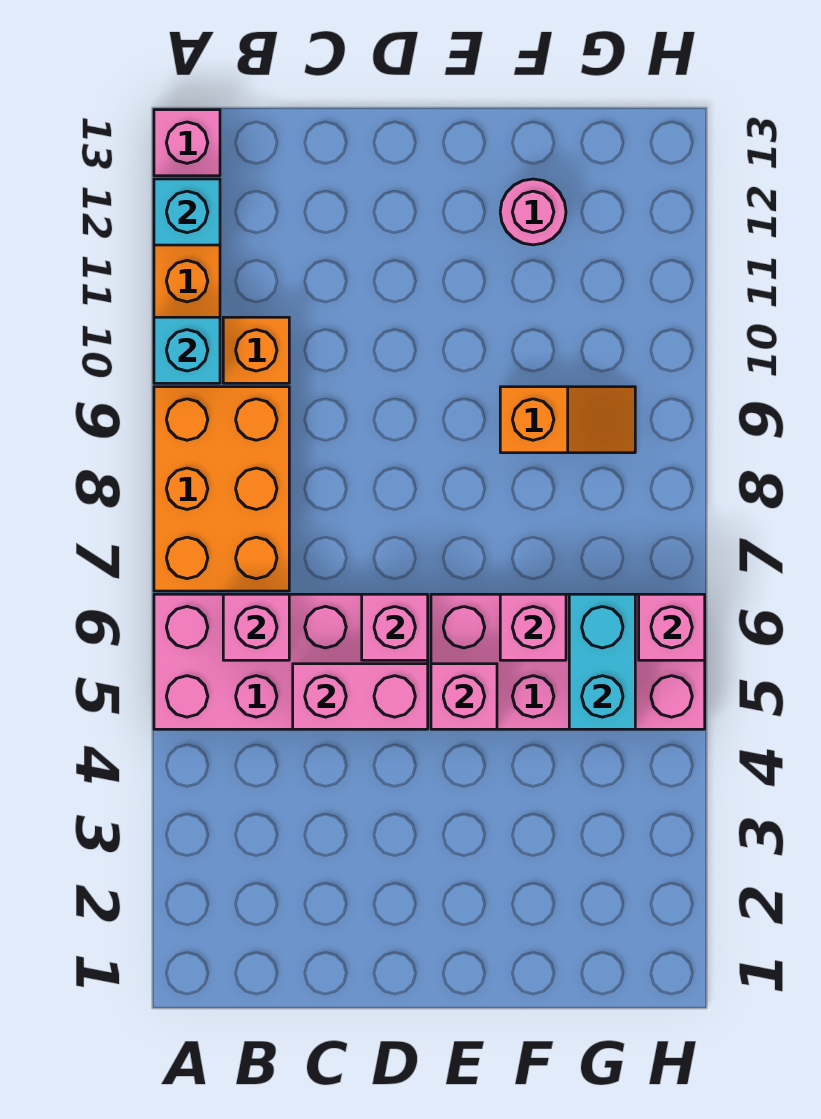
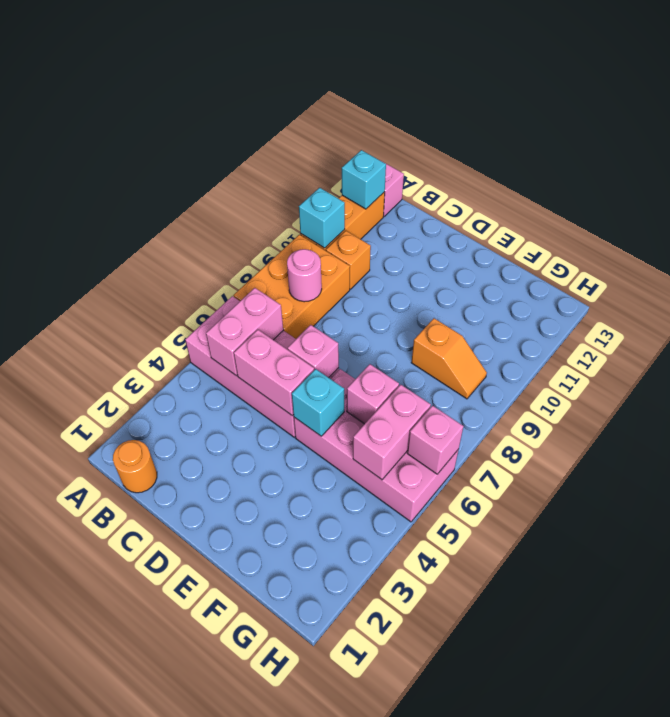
none -> orange 1x1 round brick [113,440,157,493]
pink 1x1 brick [223,594,289,660] -> pink 1x2 brick [206,288,283,376]
pink 1x1 brick [431,664,497,729] -> cyan 1x1 brick [292,369,344,436]
pink 1x1 round brick [500,179,566,245] -> pink 1x1 round brick moved to [287,249,322,302]
cyan 1x2 brick [569,594,635,729] -> pink 1x2 brick [353,385,431,480]

